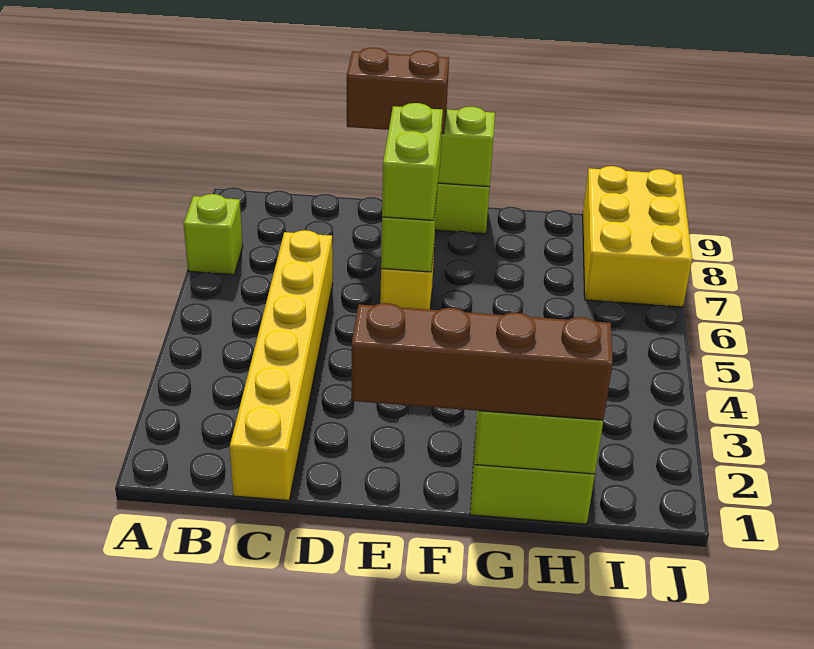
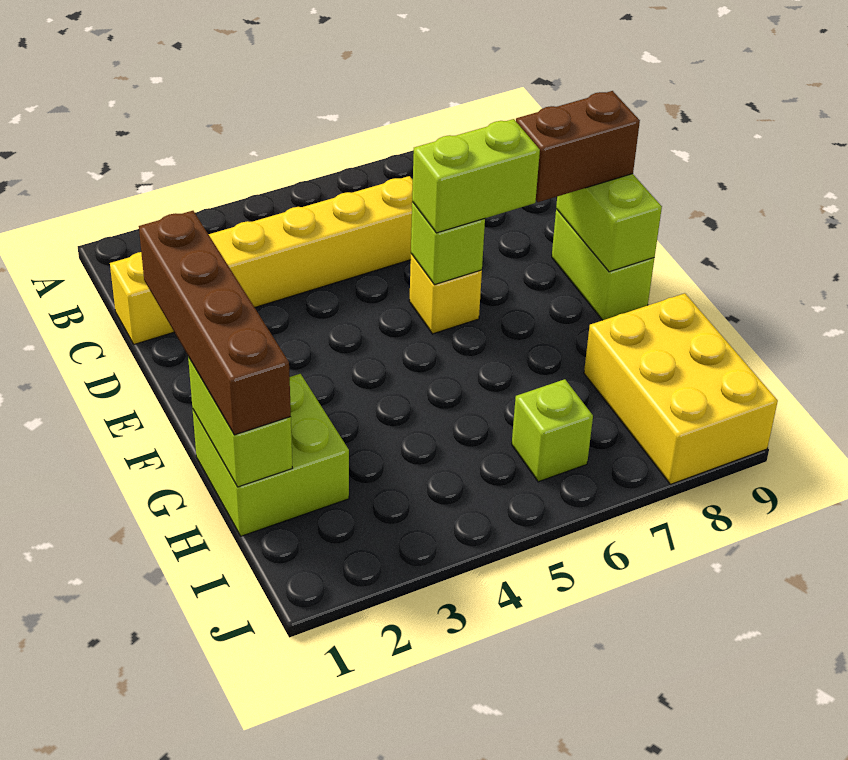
lime 1x1 brick [184,194,243,275] -> lime 1x1 brick moved to [512,379,593,482]
brown 1x2 brick [347,48,449,133] -> brown 1x2 brick turned to [516,91,640,202]
yellow 2x3 brick [583,166,692,307] -> yellow 2x3 brick turned to [584,293,778,484]

